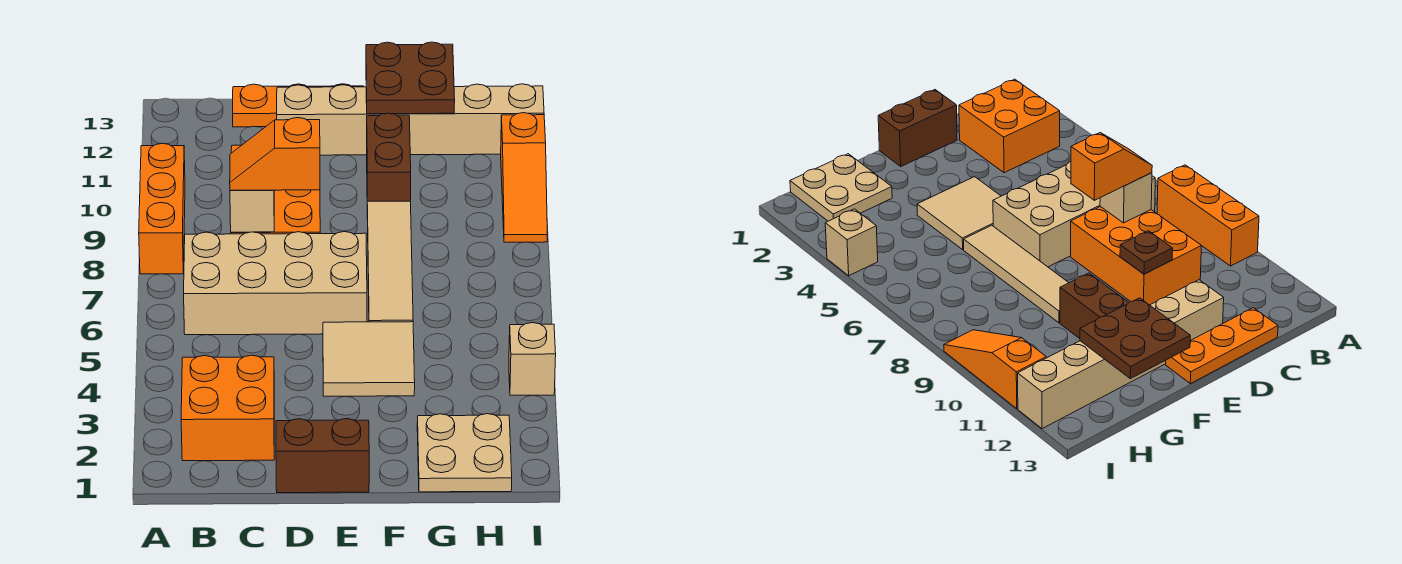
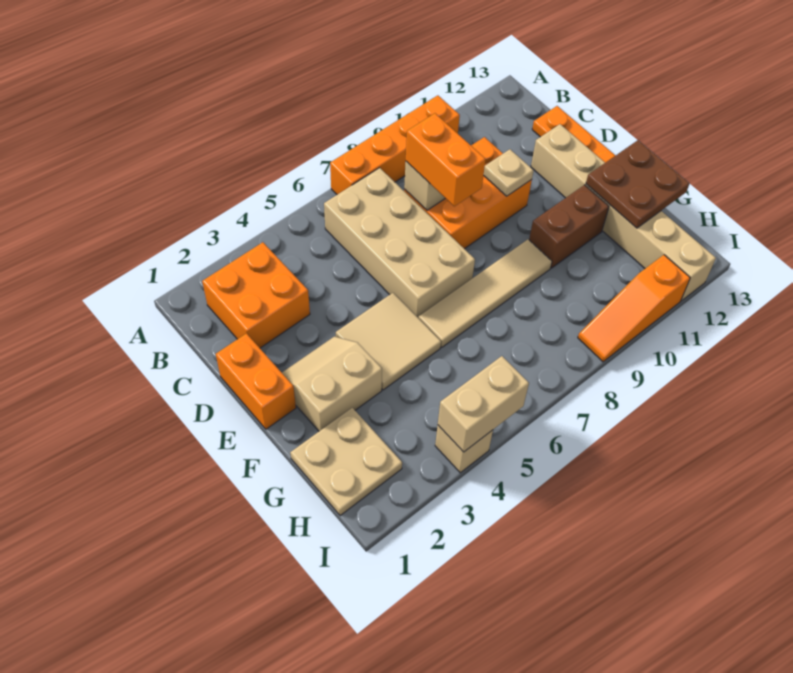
orange 1x3 brick [139,143,185,274] -> orange 1x4 brick [330,95,460,195]
orange 1x2 slope [230,118,320,190] -> orange 1x2 brick [406,113,486,206]
brown 1x2 brick [276,419,369,493] -> orange 1x2 brick [216,333,296,429]
brown 1x1 plate [1120,231,1173,274] -> tan 1x1 plate [484,149,534,196]
none -> tan 2x2 slope [282,336,382,431]
none -> tan 1x2 brick [438,356,529,452]

